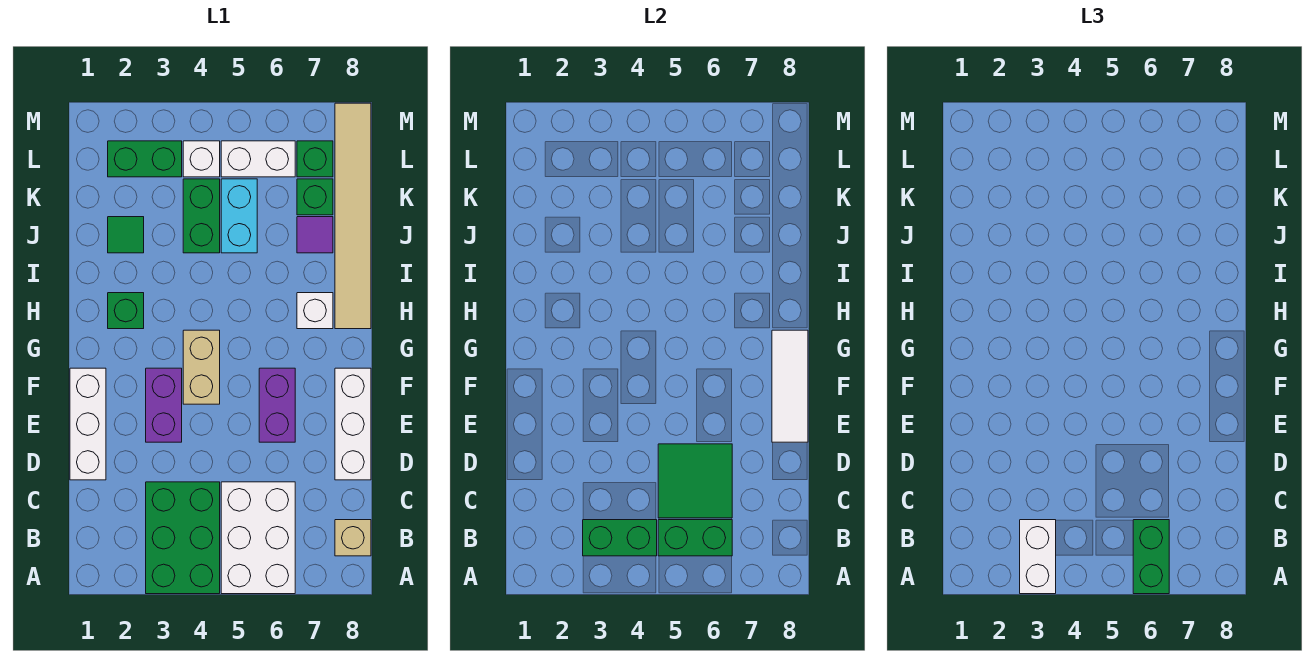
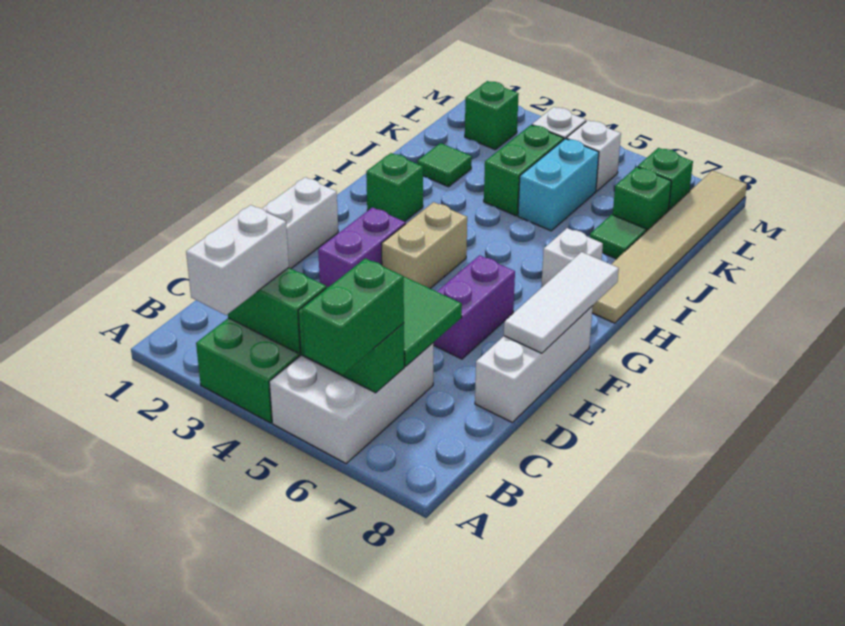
tan 1x1 brick [335,520,371,556] -> none
purple 1x1 tile [297,217,333,253] -> green 1x1 tile [590,215,646,259]
green 1x2 brick [108,141,182,177] -> green 1x1 brick [465,81,519,150]
white 1x2 brick [221,141,295,177] -> white 1x1 brick [566,120,621,191]

